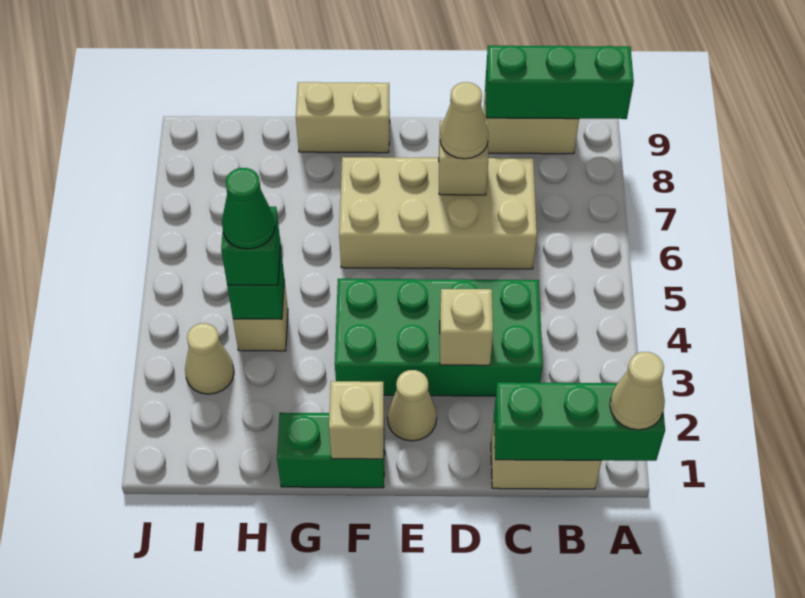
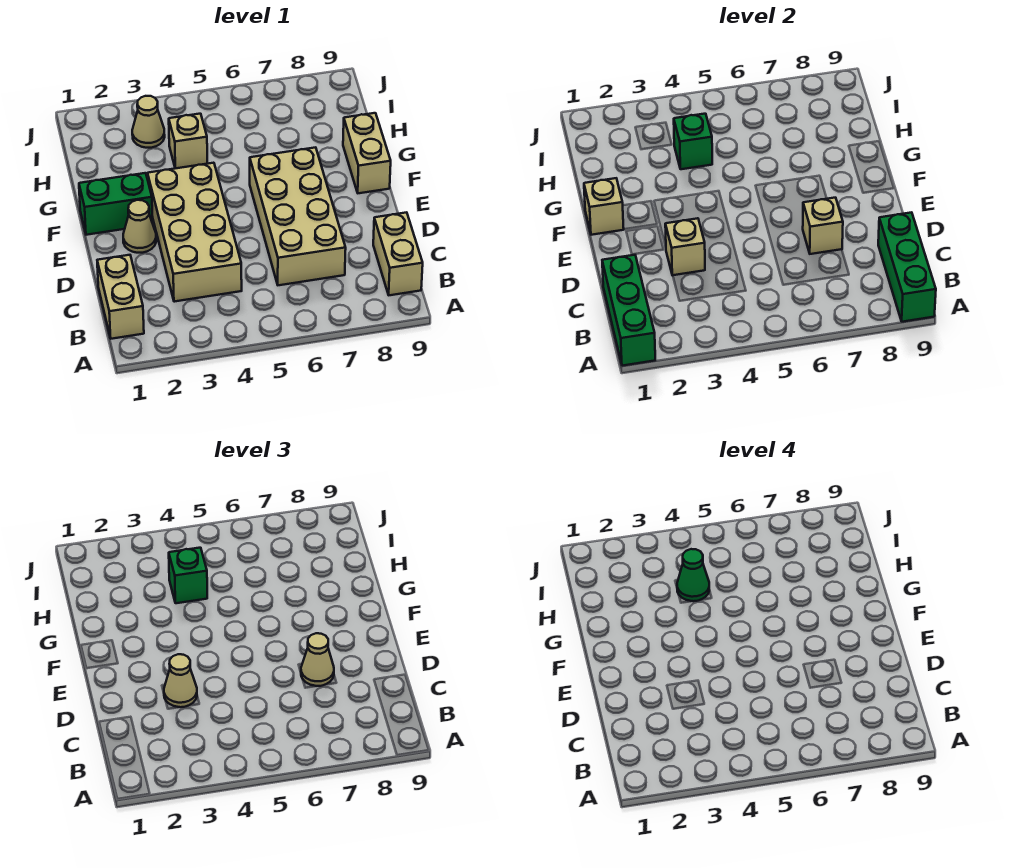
tan 1x1 cone [610,352,665,430] -> tan 1x1 cone moved to [164,654,197,707]
green 2x4 brick [335,279,543,396] -> tan 2x4 brick [148,163,242,302]
green 1x2 brick [277,413,385,488] -> green 1x2 brick turned to [79,173,153,235]

